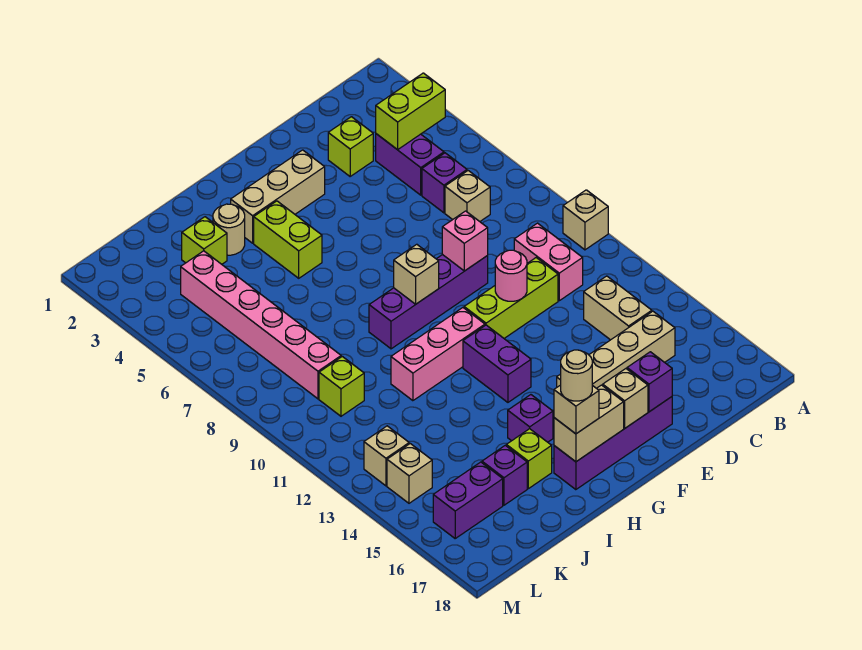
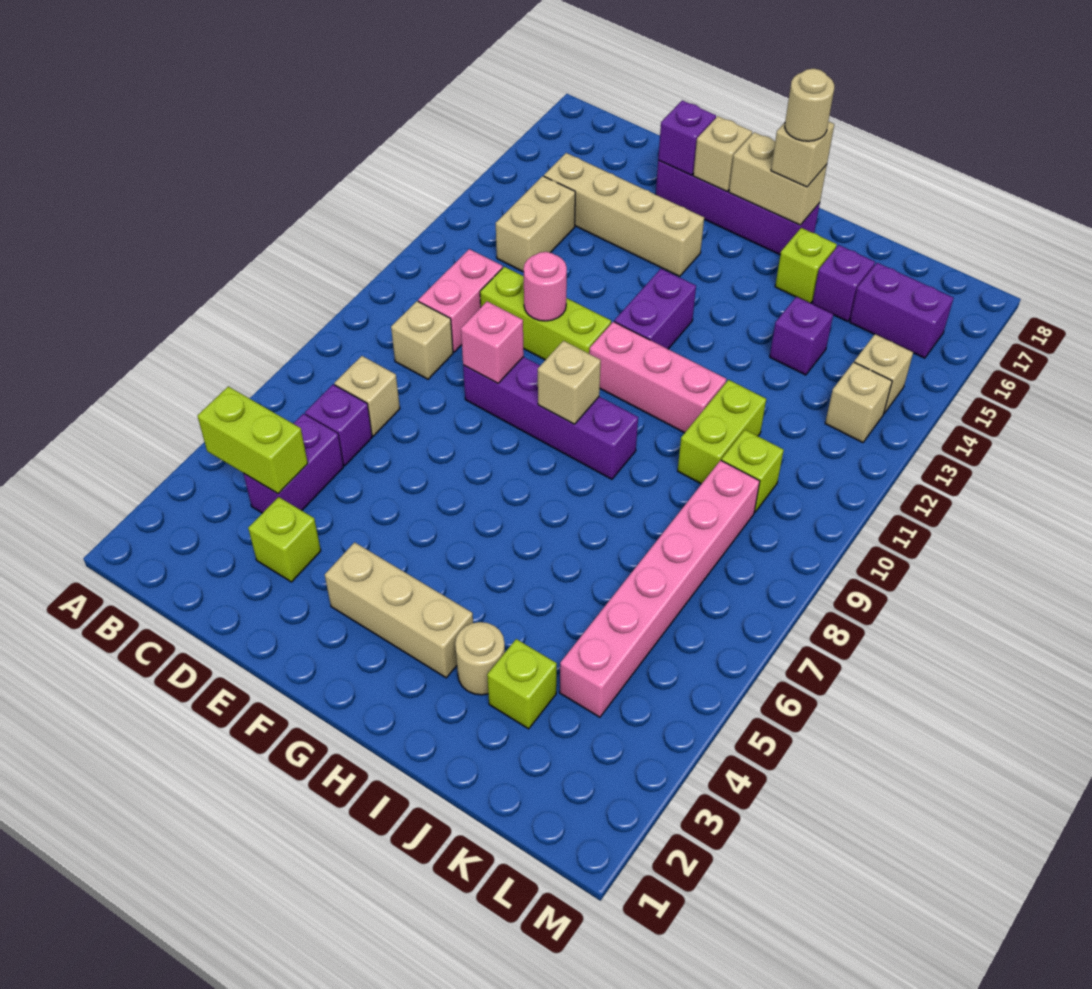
tan 1x1 brick [563,190,608,250] -> tan 1x1 brick moved to [391,301,453,379]
lime 1x2 brick [254,201,322,278] -> lime 1x2 brick moved to [678,380,766,484]
purple 1x1 brick [508,395,553,442] -> purple 1x1 brick moved to [770,297,833,375]

